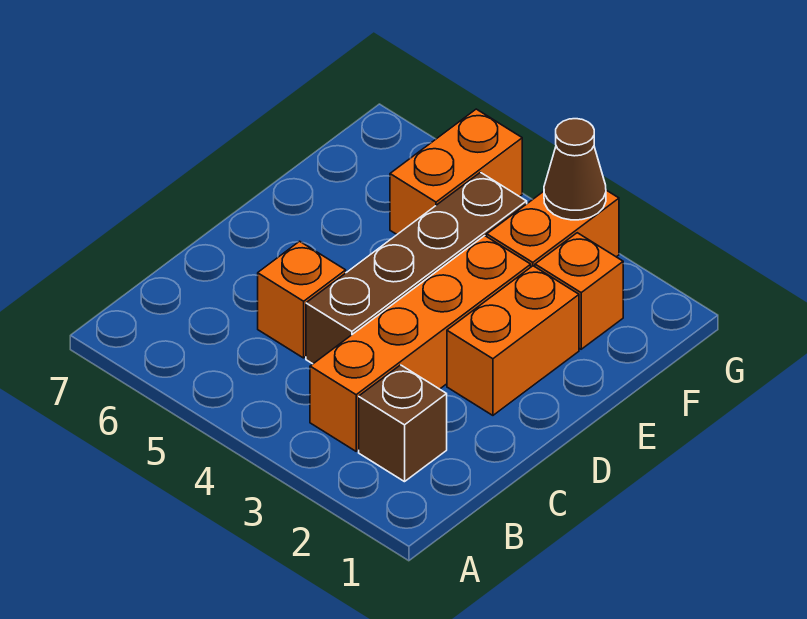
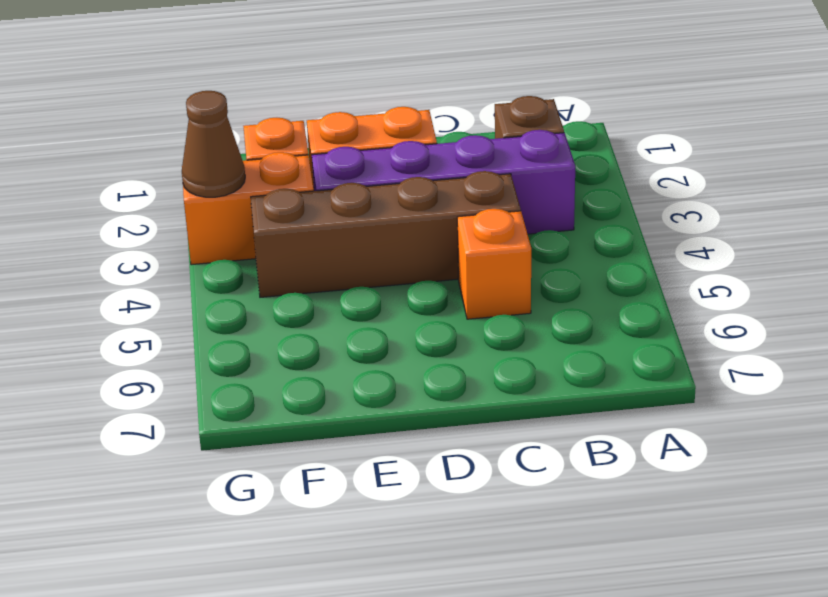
orange 1x4 brick [310,236,531,451] -> purple 1x4 brick [312,130,575,234]
orange 1x2 brick [390,109,522,234] -> none

